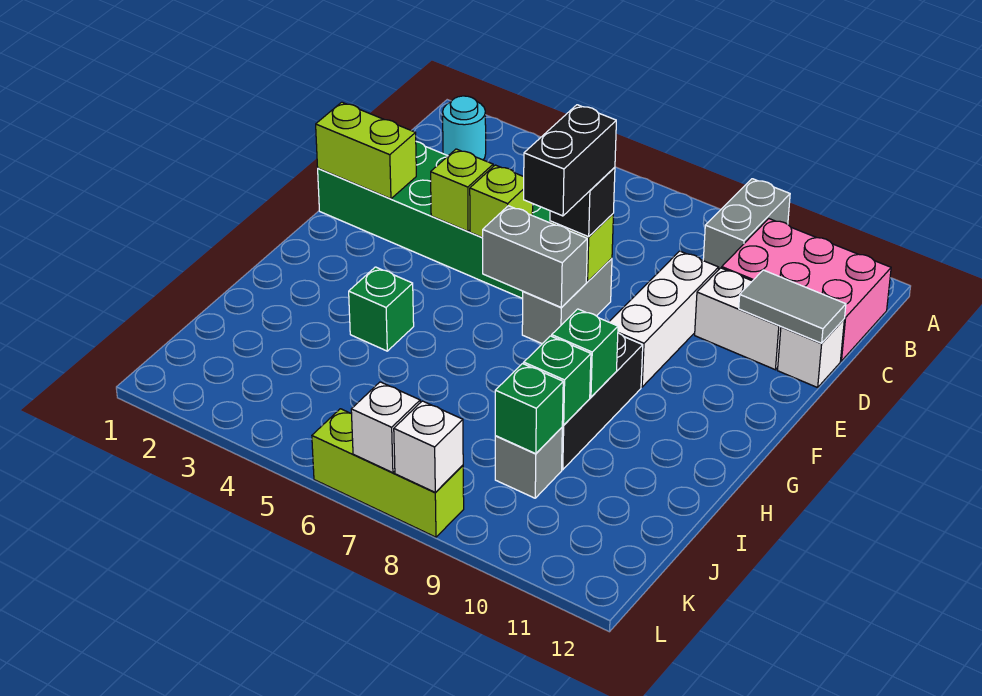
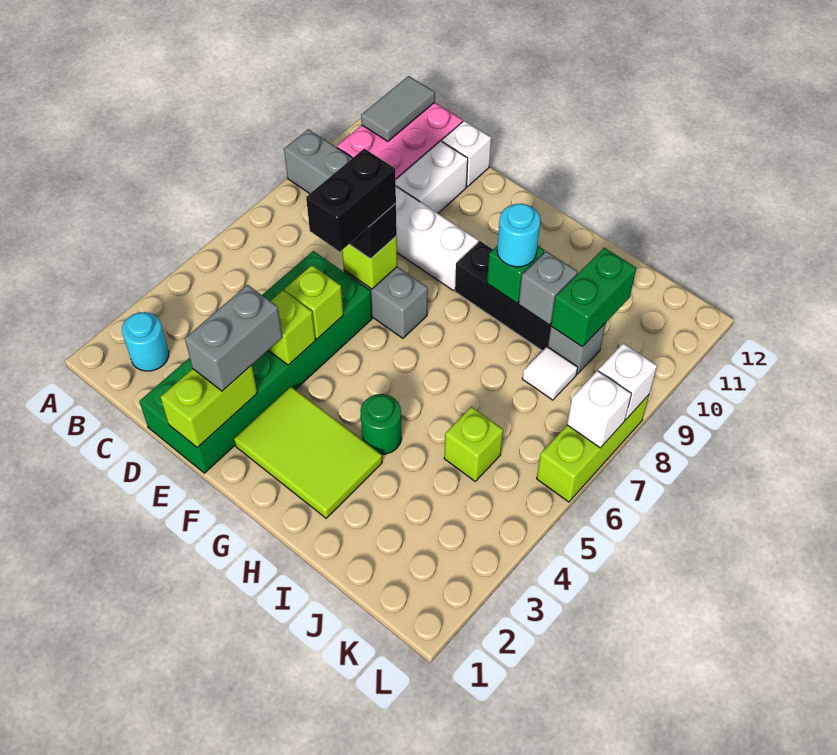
grey 1x2 tile [739,270,846,343] -> grey 1x2 tile moved to [361,76,435,141]
black 1x2 brick [524,105,616,216] -> black 1x2 brick turned to [306,149,396,252]
none -> lime 2x3 tile [234,387,382,518]
grey 1x2 brick [483,206,587,308] -> grey 1x2 brick moved to [185,285,282,391]
green 1x1 brick [349,267,414,351] -> green 1x1 round brick [360,394,402,454]
none -> cyan 1x1 round brick [497,204,540,267]
green 1x1 brick [524,336,591,425] -> grey 1x1 brick [519,251,578,325]
none -> lime 1x1 brick [444,407,503,481]
none -> white 1x1 tile [522,347,578,400]
green 1x1 brick [495,364,563,454] -> green 1x2 brick [551,248,636,346]

